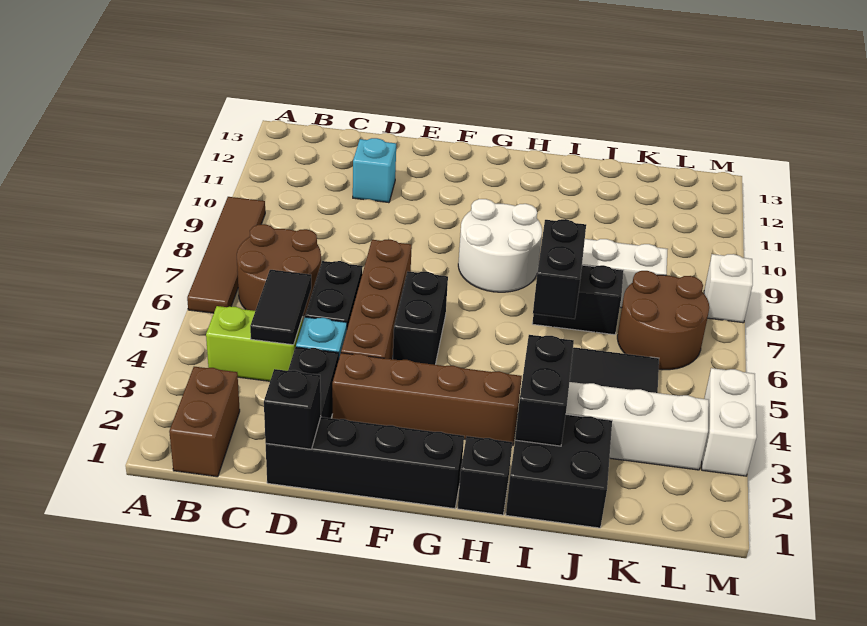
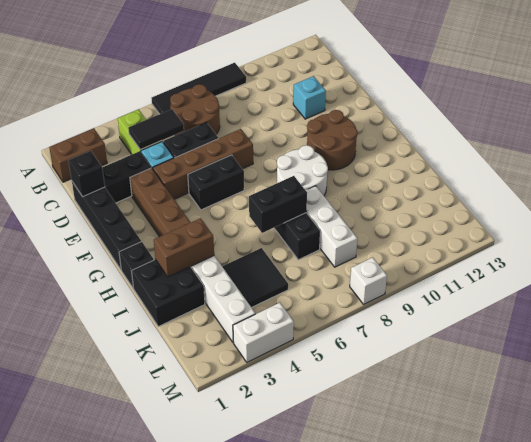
brown 1x4 tile [187,197,265,313] -> black 1x4 tile [152,63,246,114]
black 1x2 brick [515,335,574,446] -> brown 1x2 brick [154,218,214,277]
brown 2x2 round brick [617,271,709,370] -> brown 2x2 round brick moved to [307,110,357,170]

